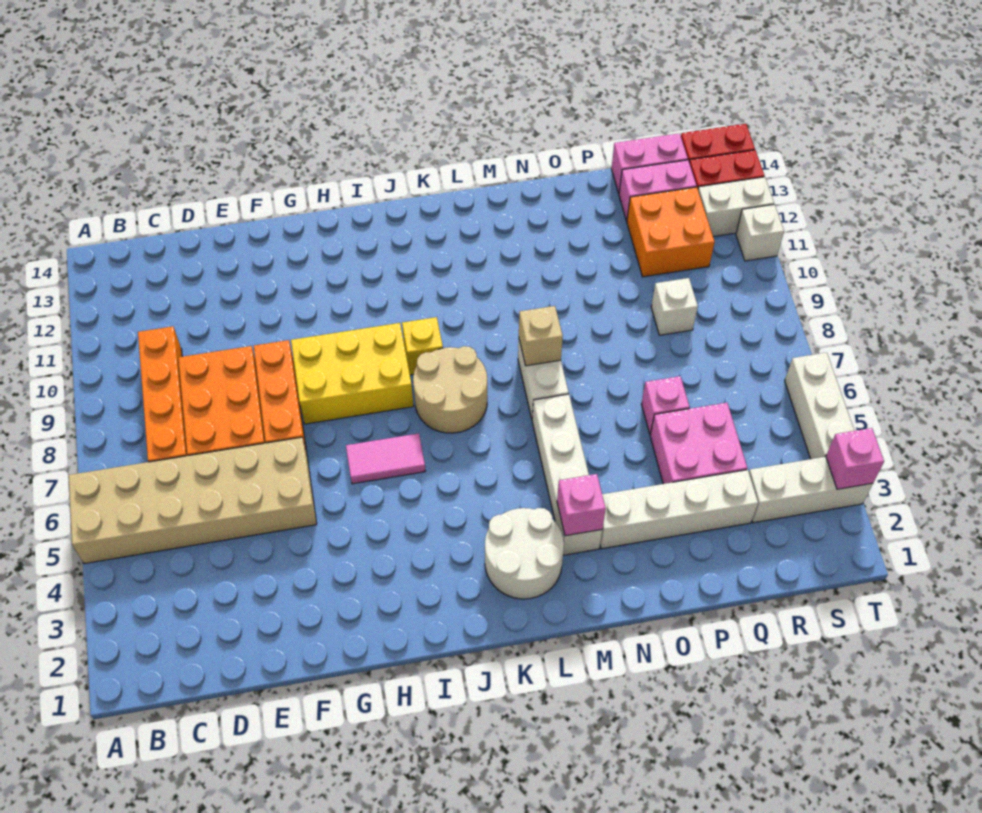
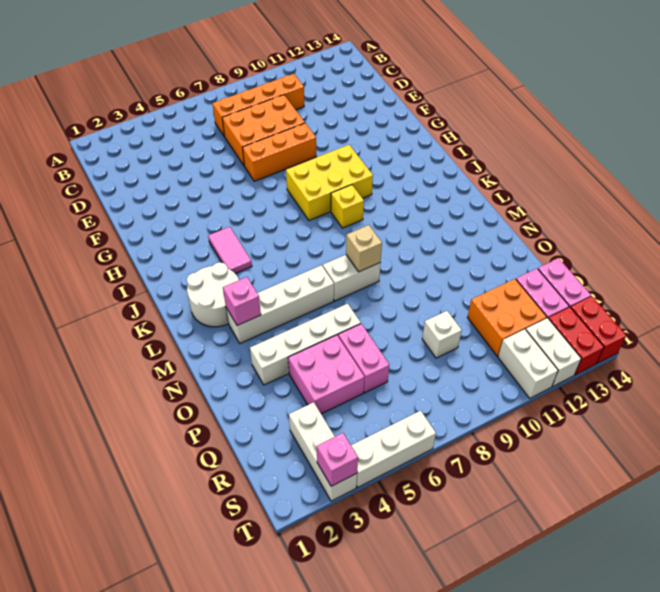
tan 2x6 brick [69,437,317,564] -> none
yellow 2x3 brick [291,323,414,424] -> yellow 2x3 brick turned to [286,145,373,221]
pink 1x2 tile [346,434,425,484] -> pink 1x2 tile moved to [208,227,252,274]
tan 2x2 round brick [413,346,487,433] -> none
white 1x4 brick [600,470,758,549] -> white 1x4 brick turned to [250,304,361,385]
pink 1x1 brick [641,376,690,434] -> pink 1x2 brick [338,324,389,393]
white 1x1 brick [736,204,784,261] -> white 1x2 brick [498,329,558,398]

